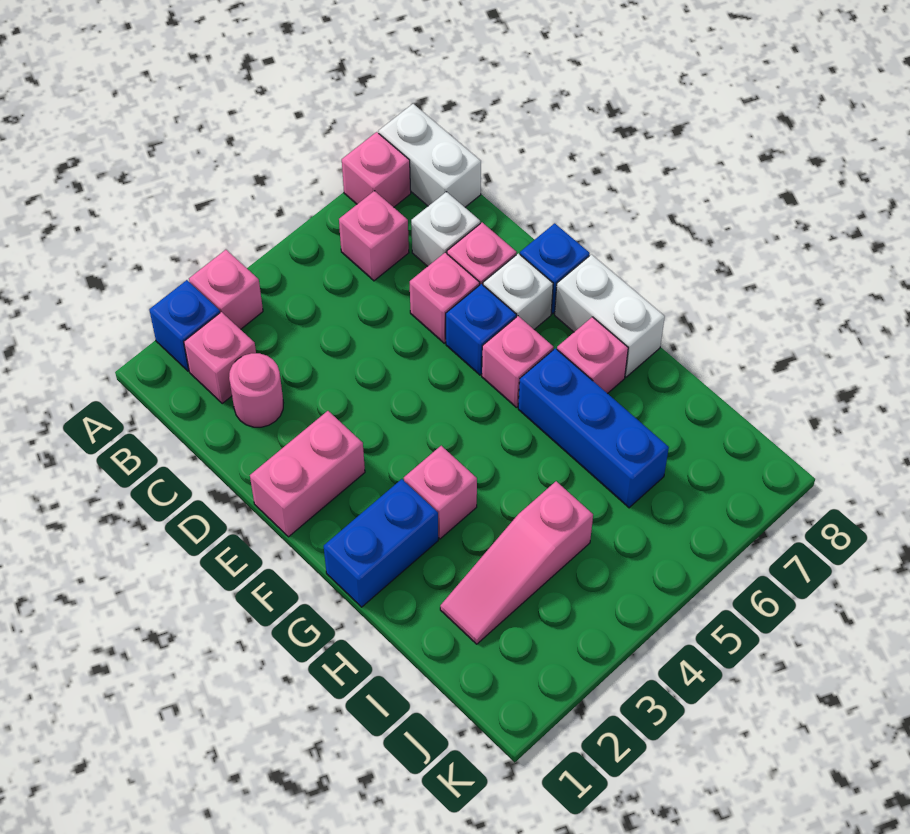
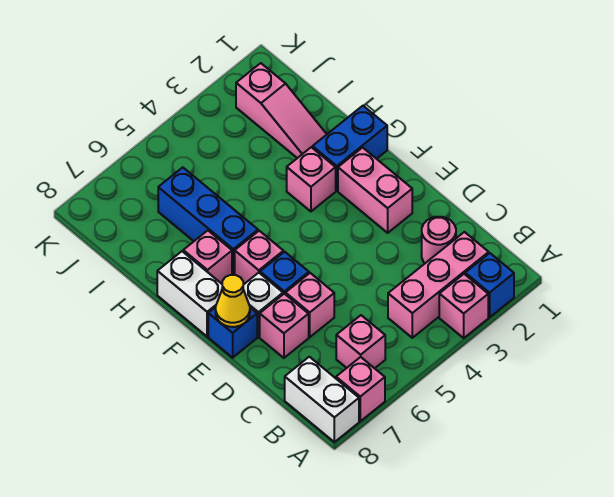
pink 1x1 brick [184,312,256,404] -> pink 1x3 brick [388,232,489,338]
white 1x1 brick [411,192,480,266] -> none
pink 1x2 brick [250,411,365,537] -> pink 1x2 brick turned to [338,148,412,233]
none -> yellow 1x1 cone [216,275,250,327]
pink 1x3 slope [440,481,593,644] -> pink 1x3 slope turned to [236,63,327,158]

